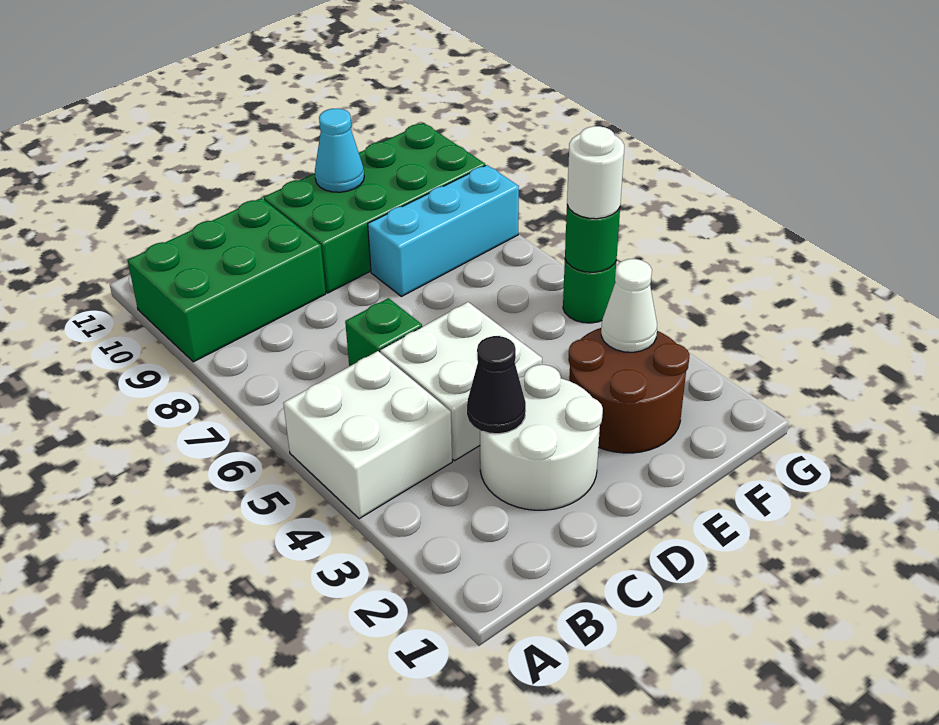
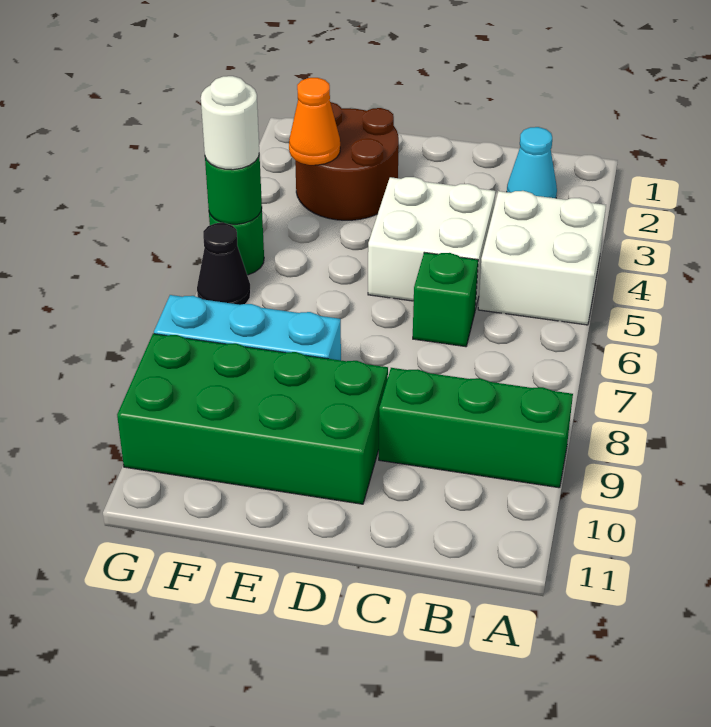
green 2x3 brick [128,198,326,362] -> green 1x3 brick [379,368,573,488]
white 2x2 round brick [480,365,603,510] -> none
black 1x1 cone [467,336,526,434] -> black 1x1 cone moved to [197,223,251,305]
cyan 1x1 cone [315,108,364,192] -> cyan 1x1 cone moved to [507,127,557,198]
white 1x1 cone [601,259,657,352] -> orange 1x1 cone [289,78,340,165]

